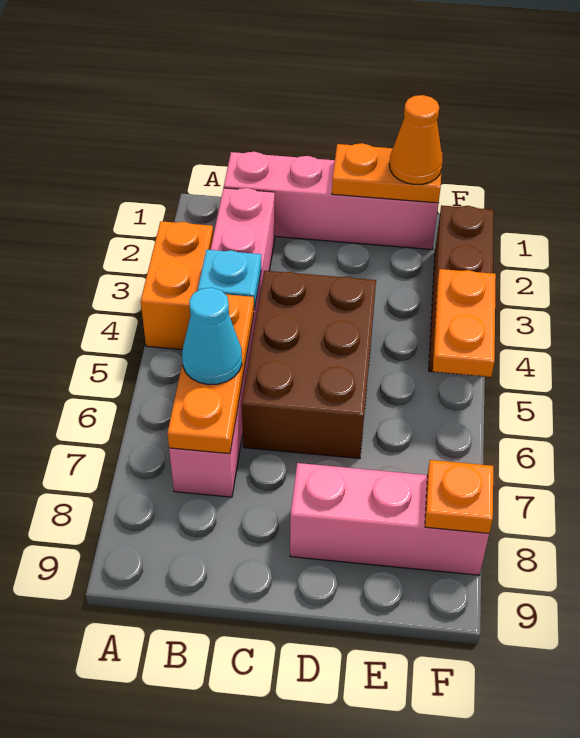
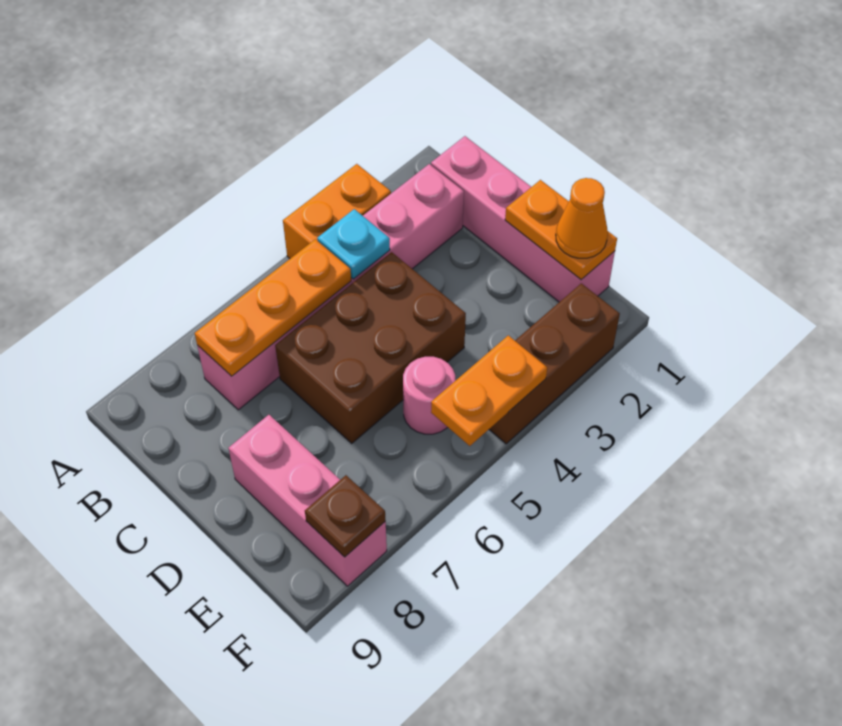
cyan 1x1 cone [182,288,242,385] -> none
none -> pink 1x1 round brick [403,357,456,434]
orange 1x1 plate [425,460,493,533] -> brown 1x1 plate [305,475,386,557]

